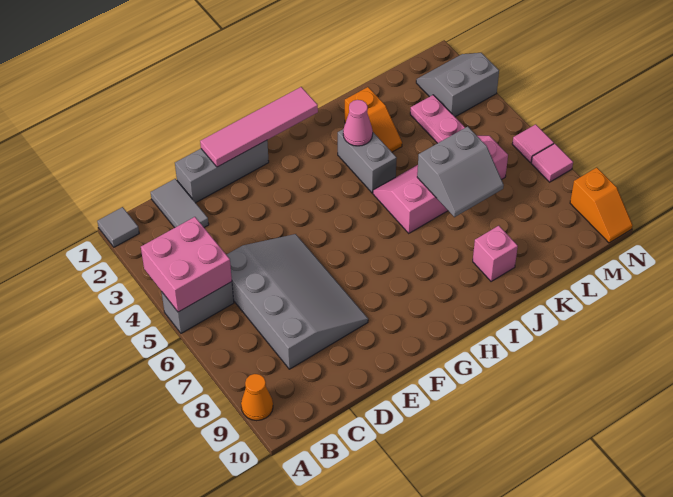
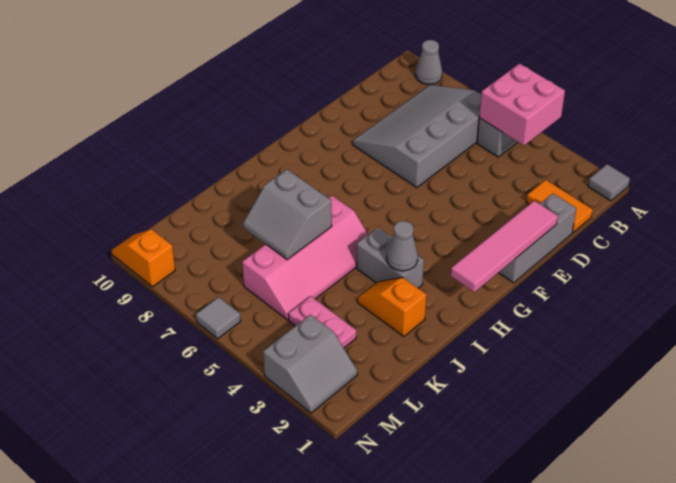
orange 1x1 cone [241,374,273,421] -> grey 1x1 cone [416,40,442,84]
grey 1x2 tile [151,179,209,228] -> orange 1x2 tile [526,180,593,233]
grey 3x4 slope [227,234,368,369] -> grey 3x4 slope turned to [353,85,481,188]
pink 1x1 cone [343,100,373,146] -> grey 1x1 cone [387,221,418,271]
grey 2x2 slope [417,126,504,217] -> grey 2x2 slope turned to [243,170,332,260]
pink 1x1 brick [473,226,518,282] -> none
pink 1x1 tile [512,124,554,163] -> grey 1x1 tile [196,297,241,339]
pink 1x1 tile [531,144,573,182] -> none

